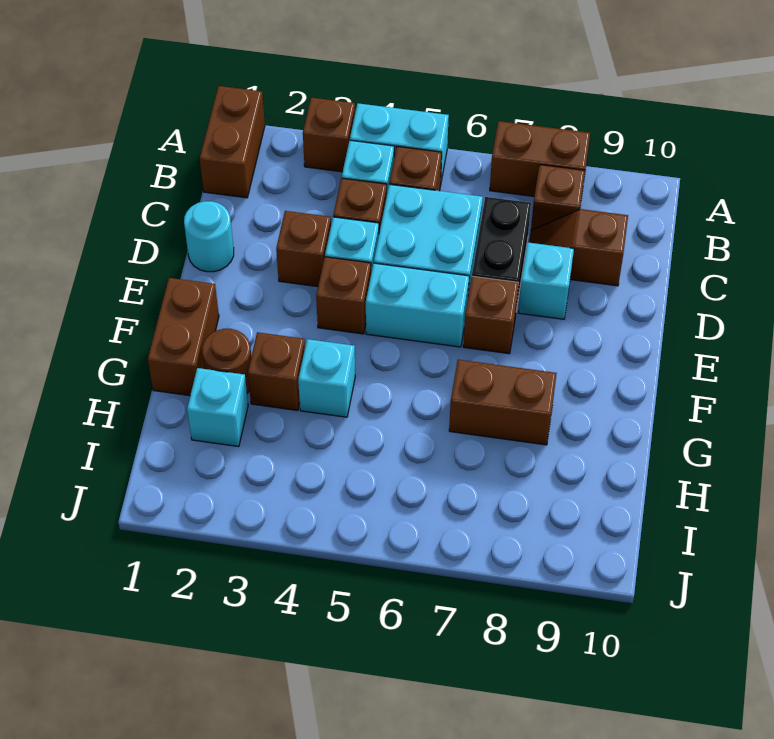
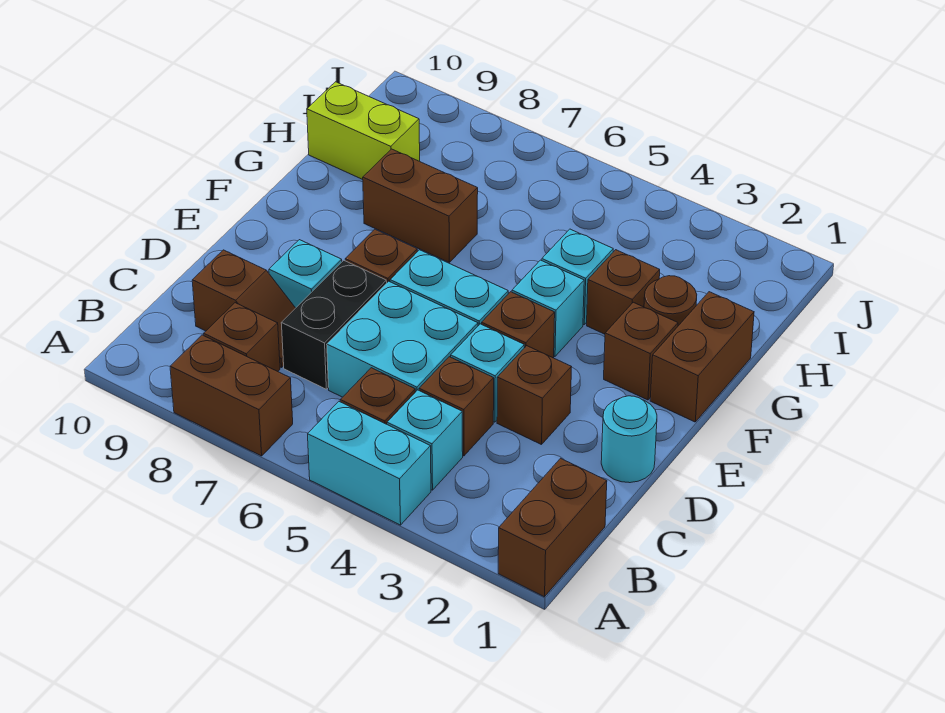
brown 1x1 brick [303,98,355,172] -> brown 1x1 brick moved to [604,302,678,400]
cyan 1x1 brick [187,368,248,447] -> cyan 1x1 brick moved to [512,260,584,357]
none -> lime 1x2 brick [307,82,420,179]

